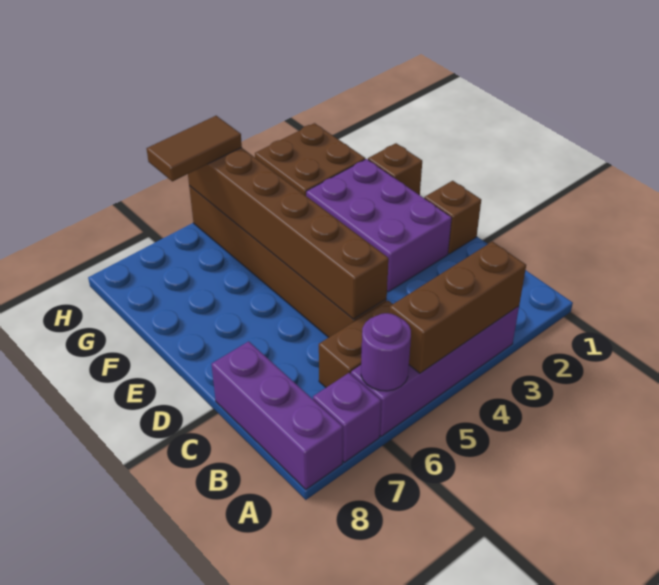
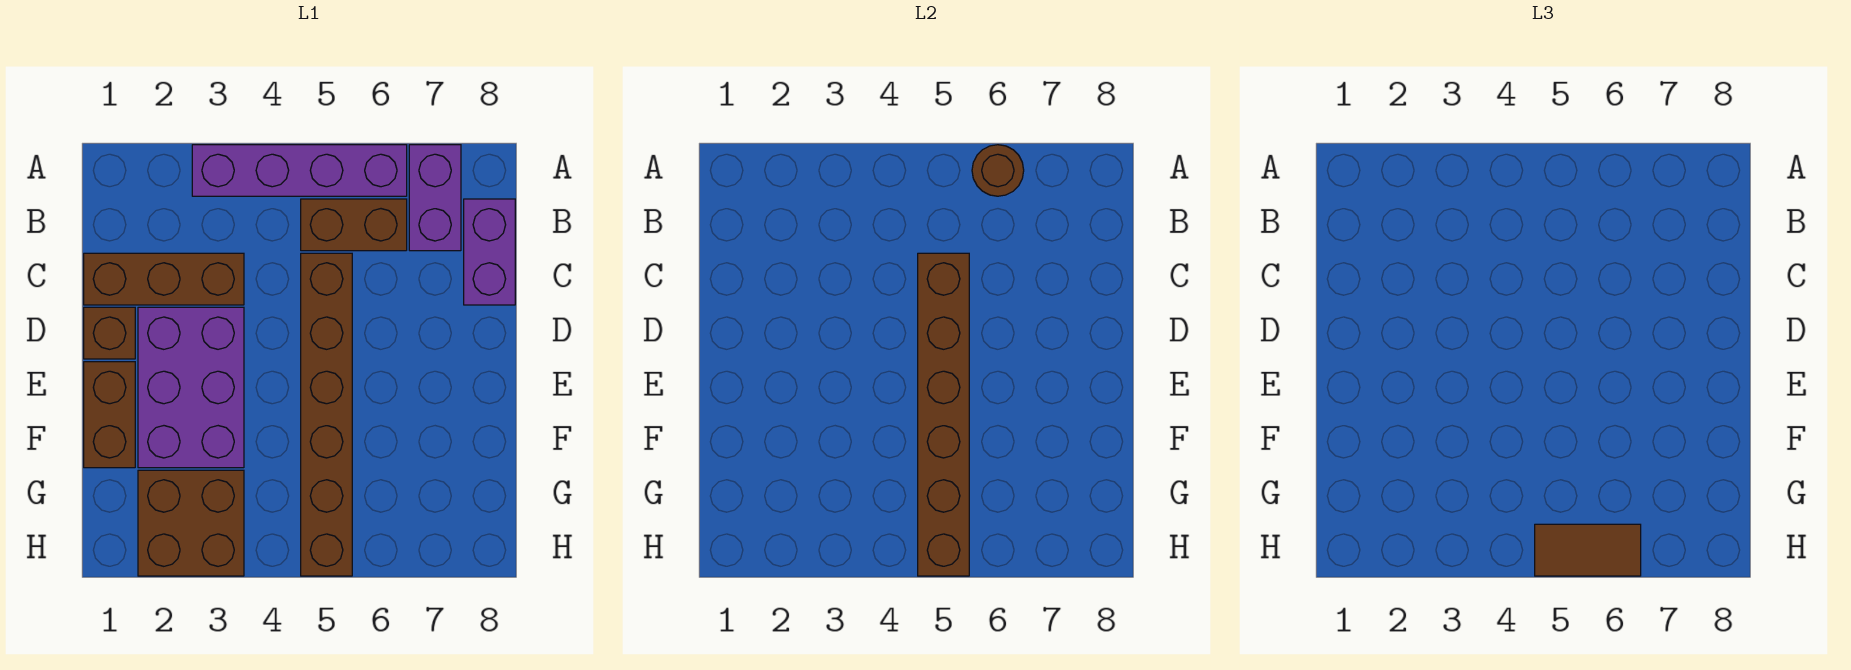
brown 1x3 brick [389,242,526,373] -> brown 1x3 brick moved to [84,253,244,305]
purple 1x1 round brick [361,313,411,391] -> brown 1x1 round brick [972,145,1024,196]
purple 1x1 brick [313,373,381,462] -> purple 1x2 brick [409,145,461,251]
purple 1x3 brick [212,341,343,489] -> purple 1x2 brick [464,199,515,305]
brown 1x1 brick [368,143,422,195] -> brown 1x2 brick [84,362,135,468]

